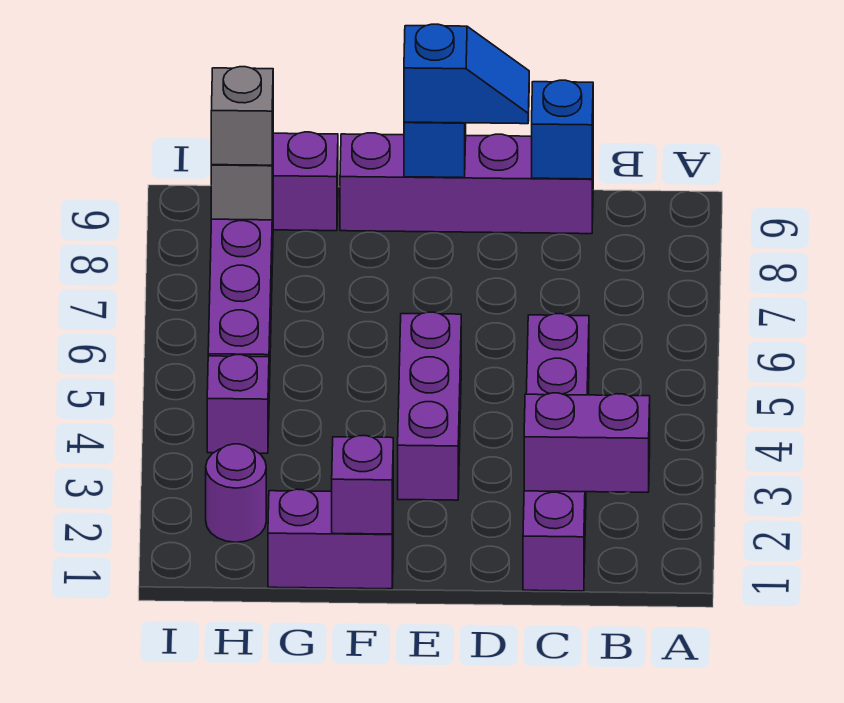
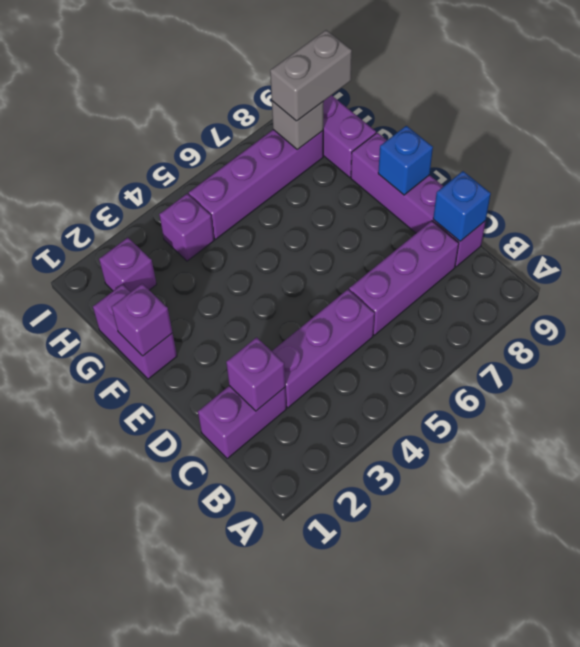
purple 1x2 brick [524,393,650,492] -> purple 1x1 brick [226,337,285,411]
blue 1x2 slope [404,24,529,124] -> none
purple 1x3 brick [398,312,461,500] -> purple 1x3 brick moved to [349,221,459,335]
purple 1x1 round brick [206,444,266,542] -> purple 1x1 brick [99,238,157,292]
grey 1x1 brick [211,67,273,165] -> grey 1x2 brick [270,30,352,121]

